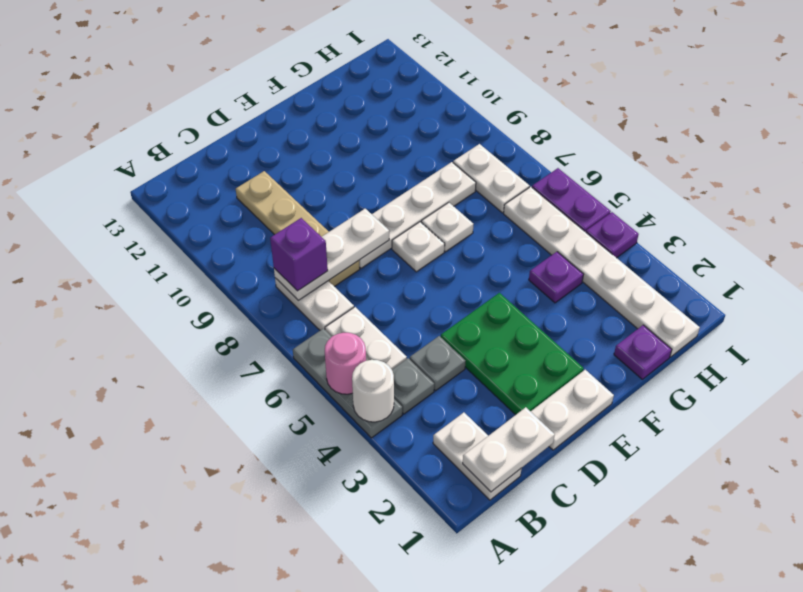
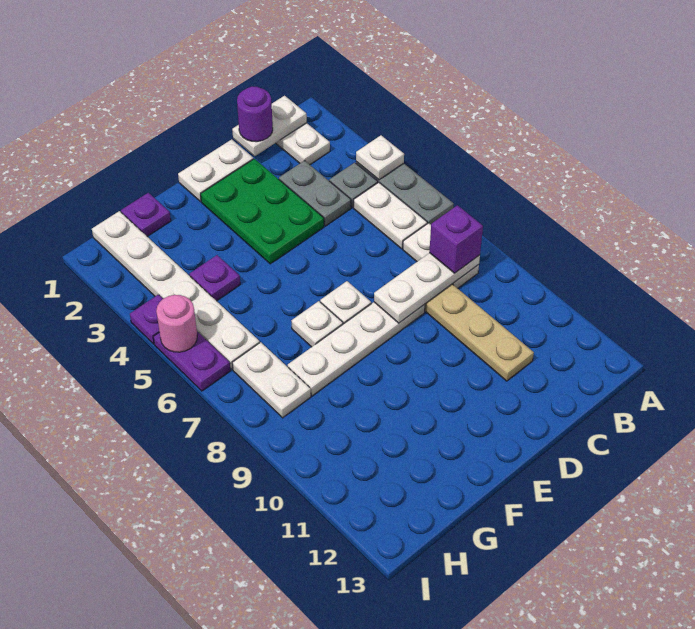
white 1x1 round brick [352,360,394,422] -> white 1x1 plate [356,135,404,180]
pink 1x1 round brick [325,333,366,394] -> pink 1x1 round brick moved to [156,295,197,352]
none -> purple 1x1 round brick [237,86,273,142]
grey 1x1 plate [410,336,465,391] -> grey 1x2 plate [279,160,351,226]

